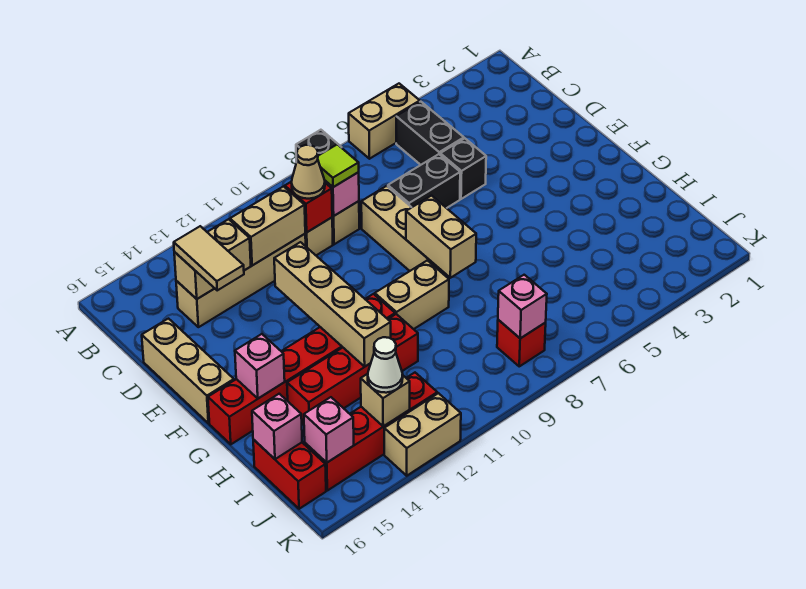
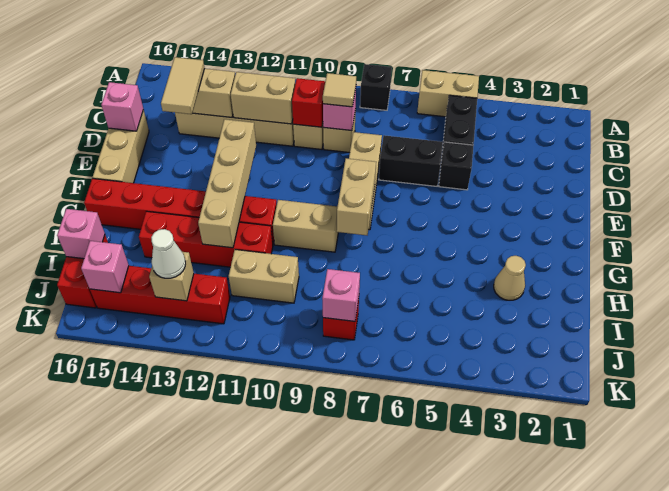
lime 1x1 tile [318,144,359,187] -> tan 1x1 tile [323,73,356,107]
tan 1x1 cone [291,145,325,199] -> tan 1x1 cone moved to [494,256,526,300]
pink 1x1 brick [235,334,285,398] -> pink 1x1 brick moved to [102,82,143,131]
tan 1x2 brick [384,393,461,476] -> tan 1x2 brick moved to [229,250,299,303]

